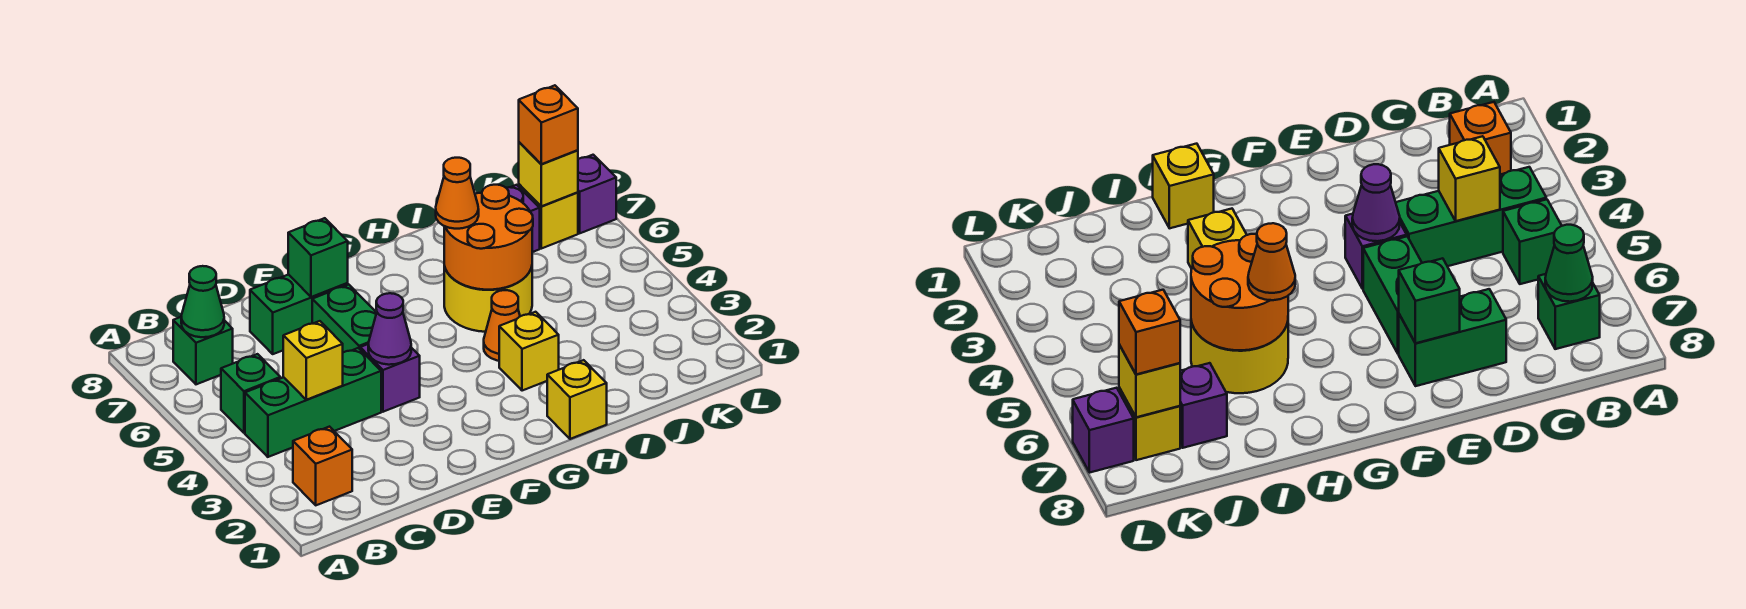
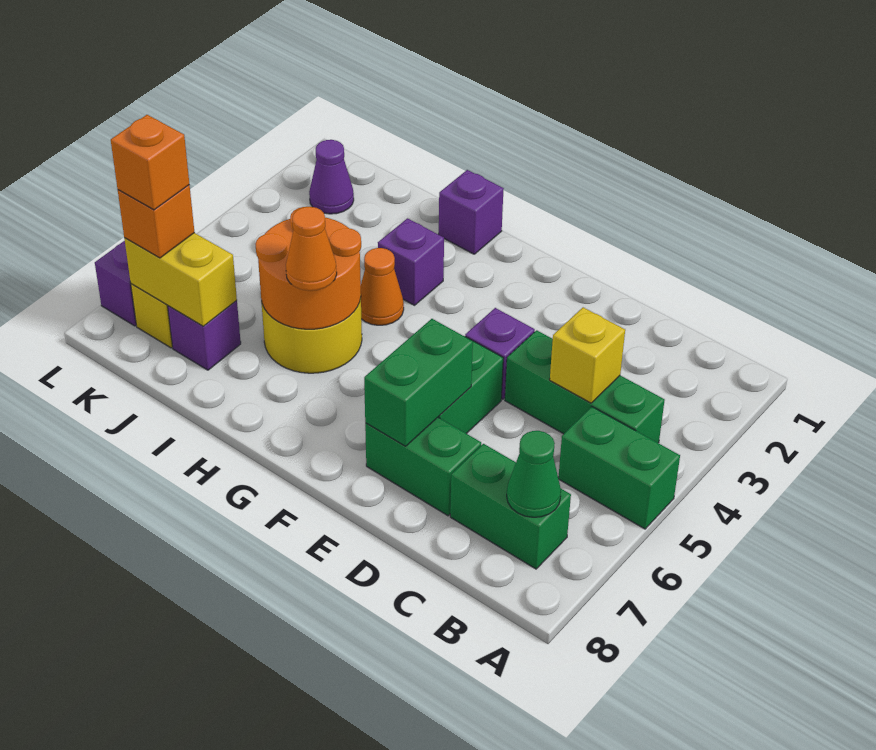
orange 1x1 brick [293,427,352,505] -> orange 1x1 brick moved to [111,115,189,210]
green 1x1 brick [221,354,280,433] -> green 1x2 brick [558,407,680,529]
green 1x1 brick [173,317,233,384] -> green 1x2 brick [450,444,571,569]
purple 1x1 cone [368,293,411,365] -> purple 1x1 cone moved to [309,140,354,214]
green 1x1 brick [288,218,348,297] -> green 1x2 brick [364,319,473,446]
yellow 1x1 brick [547,360,607,439] -> purple 1x1 brick [439,170,504,254]
yellow 1x1 brick [499,312,559,391] -> purple 1x1 brick [378,218,444,305]
yellow 1x1 brick [519,142,578,206] -> yellow 1x2 brick [124,233,237,326]

